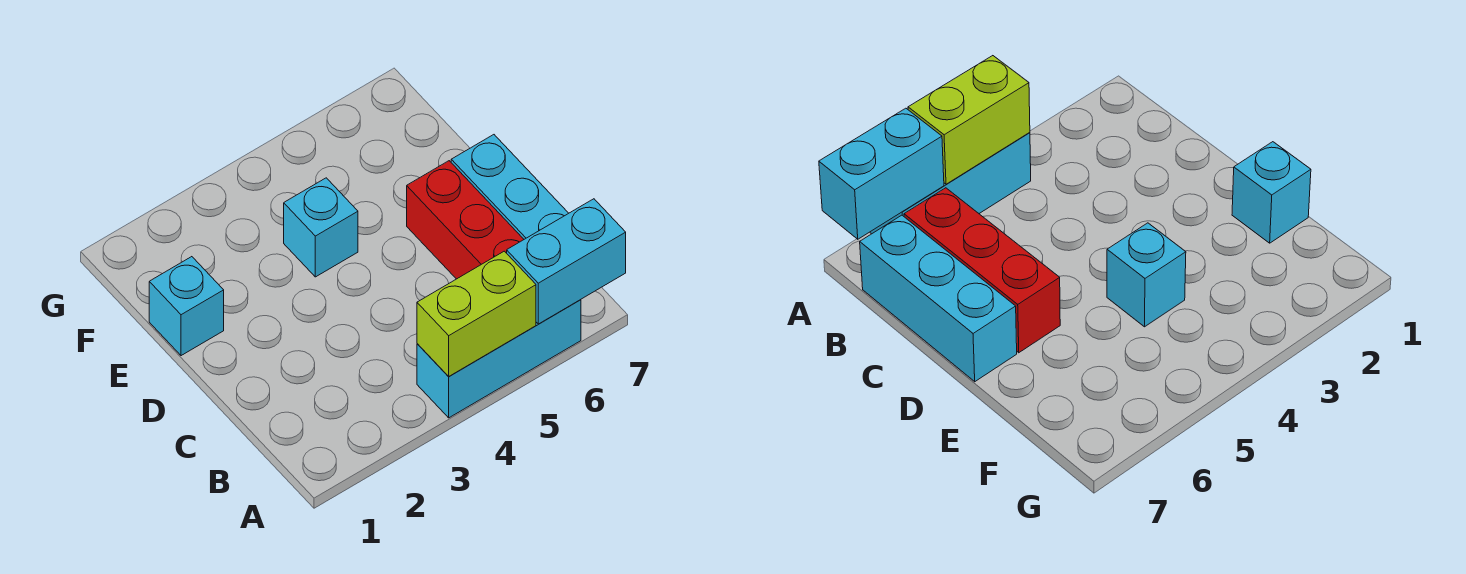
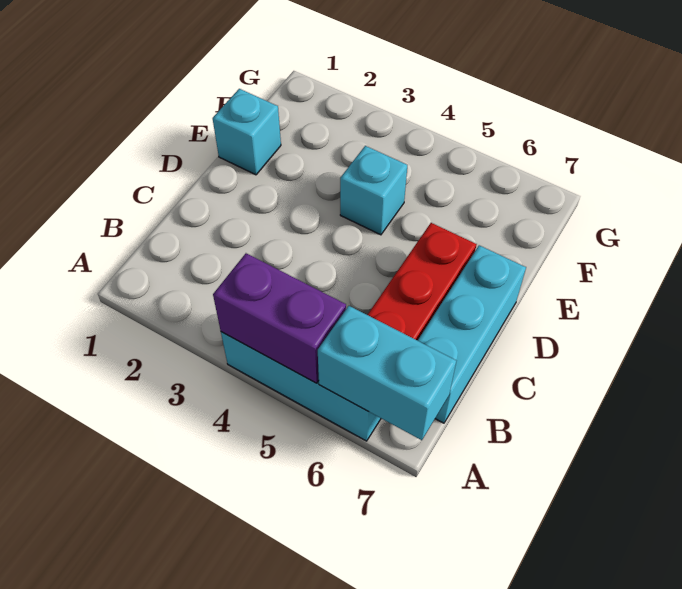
lime 1x2 brick [417,251,536,377] -> purple 1x2 brick [213,253,346,383]

